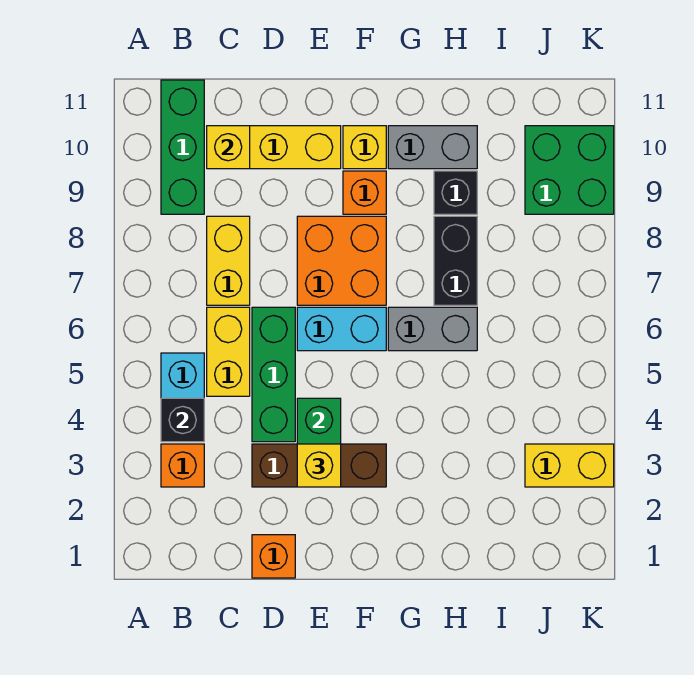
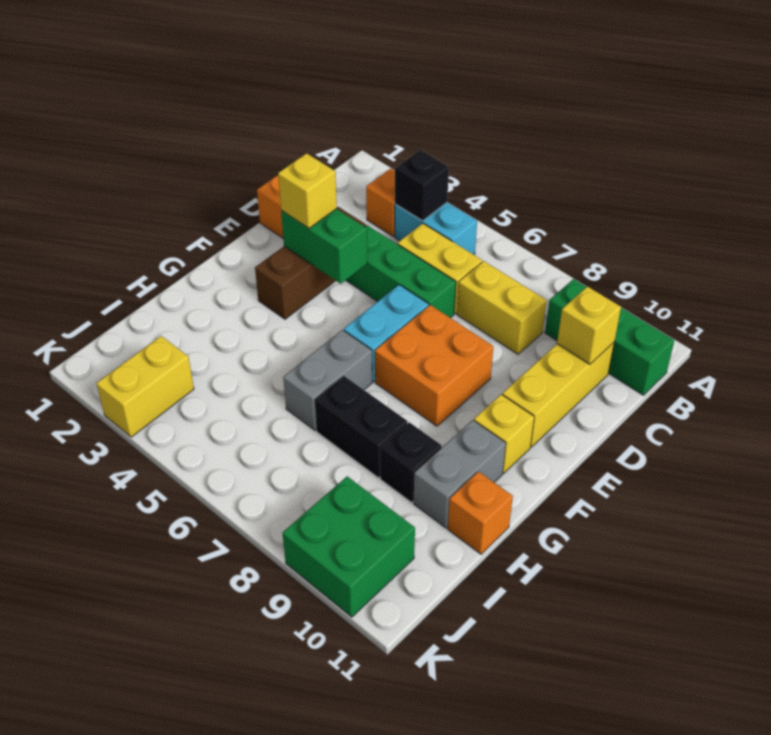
orange 1x1 brick [343,171,386,214] -> orange 1x1 brick moved to [448,472,513,554]

